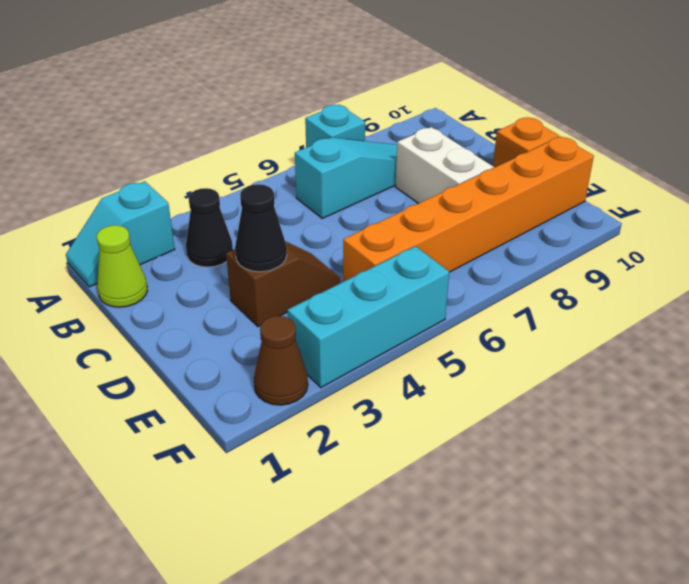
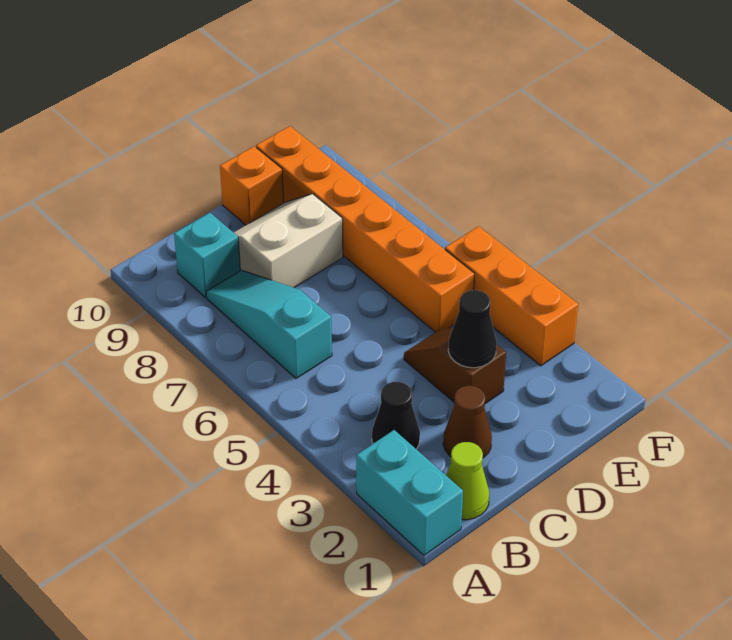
cyan 1x2 slope [66,181,175,287] -> cyan 1x2 brick [356,430,463,555]
cyan 1x1 brick [305,105,365,148] -> cyan 1x1 brick moved to [174,213,240,297]
brown 1x1 cone [254,316,308,405] -> brown 1x1 cone moved to [443,386,492,458]
cyan 1x3 brick [288,246,449,388] -> orange 1x3 brick [445,226,578,366]

